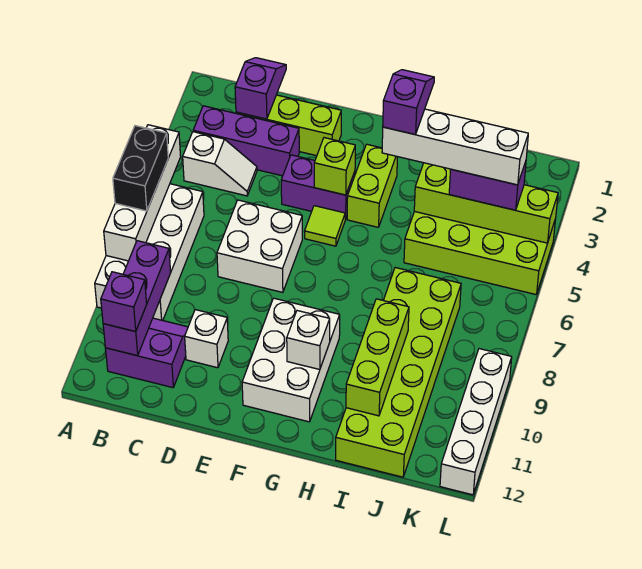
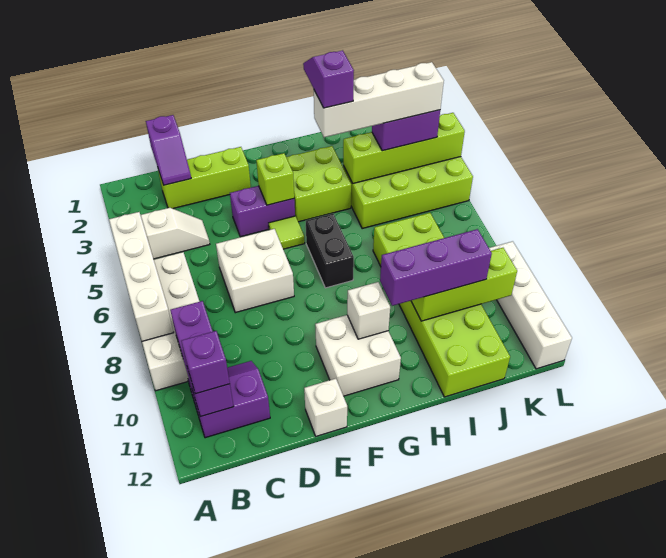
black 1x2 brick [113,126,168,211] -> black 1x2 brick moved to [306,214,354,288]
purple 1x3 brick [193,106,299,176] -> purple 1x3 brick moved to [380,229,492,306]
purple 1x2 slope [235,58,286,119] -> purple 1x2 slope turned to [146,115,191,185]
white 1x1 brick [185,310,228,368] -> white 1x1 brick moved to [304,379,347,436]
white 2x3 brick [242,298,340,422] -> white 2x2 brick [315,315,401,396]
lime 1x2 brick [347,144,397,227] -> lime 2x2 brick [286,146,351,222]
lime 1x3 brick [346,299,409,416] -> lime 1x3 brick turned to [411,248,517,321]

